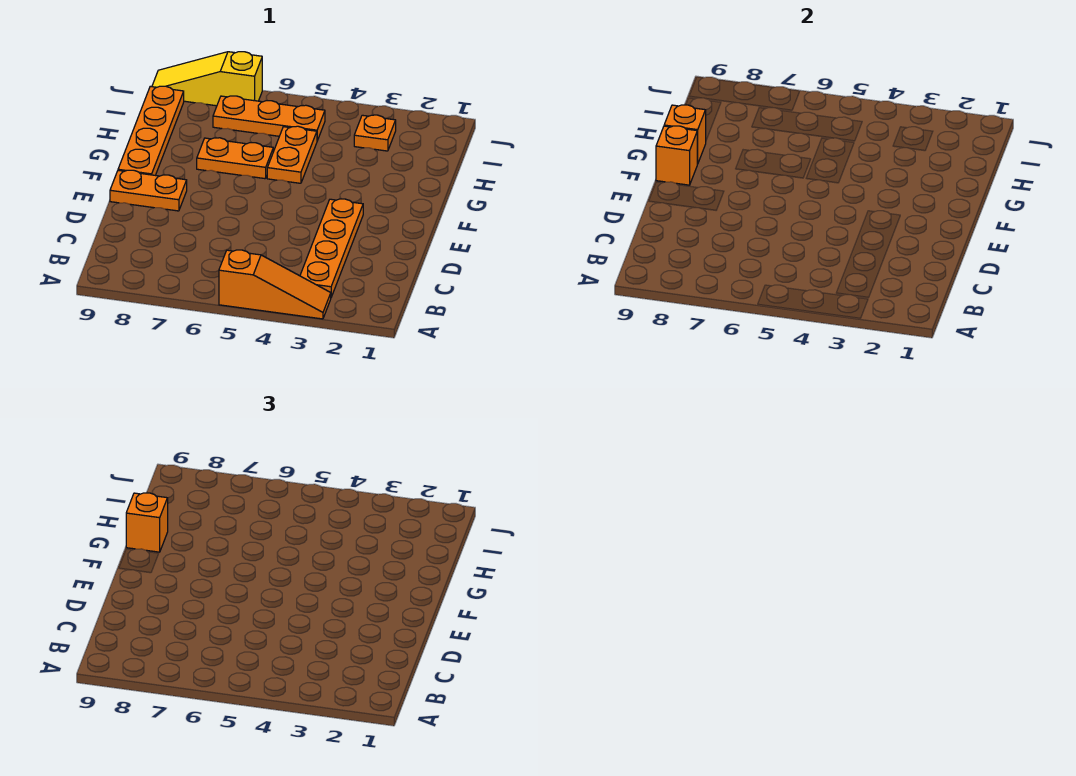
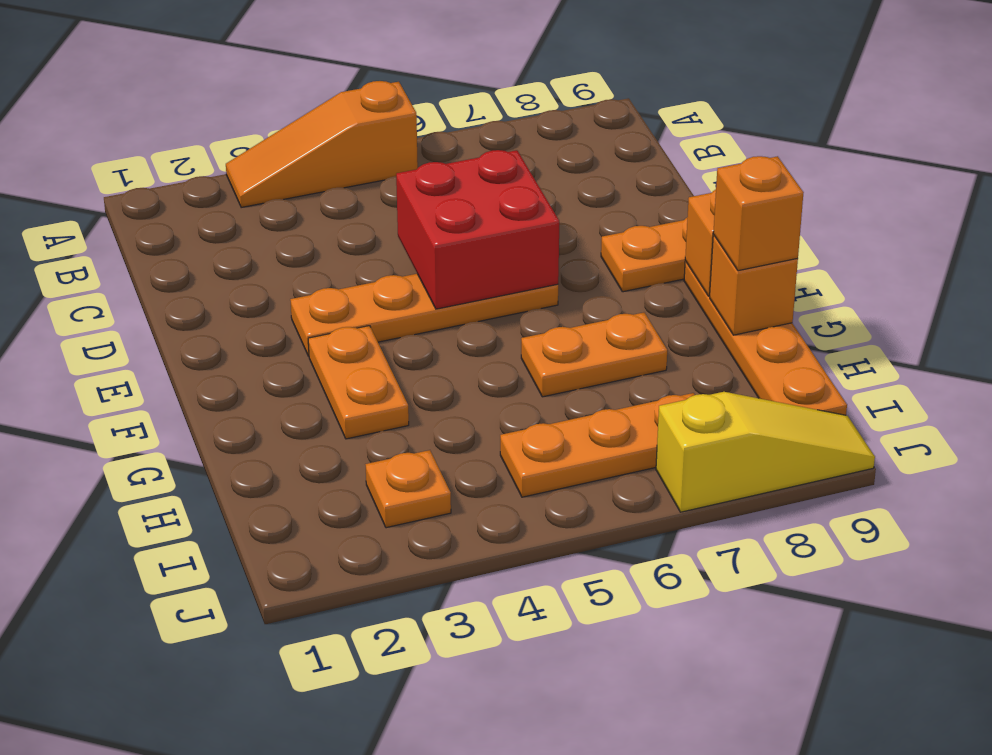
orange 1x4 plate [300,199,363,297] -> orange 1x4 plate turned to [290,274,558,356]
none -> red 2x2 brick [396,150,559,309]
orange 1x2 plate [267,126,317,183] -> orange 1x2 plate moved to [308,326,409,439]

